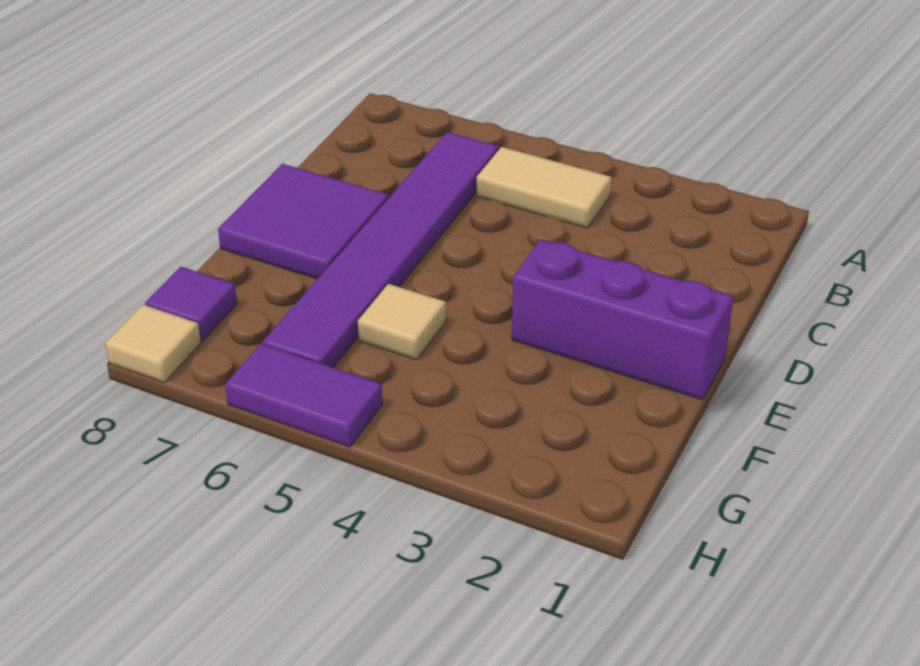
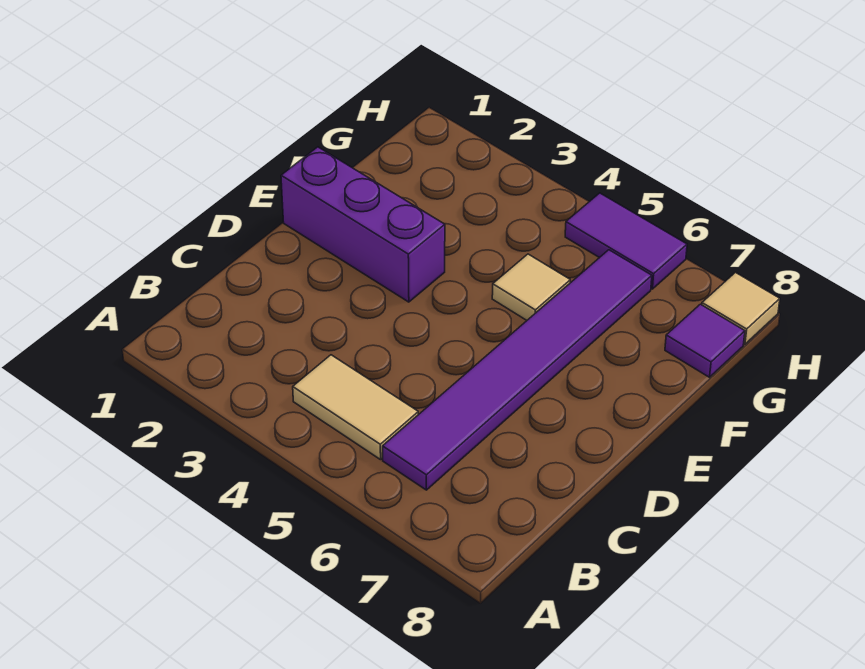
purple 2x2 tile [218,164,389,279] -> none

